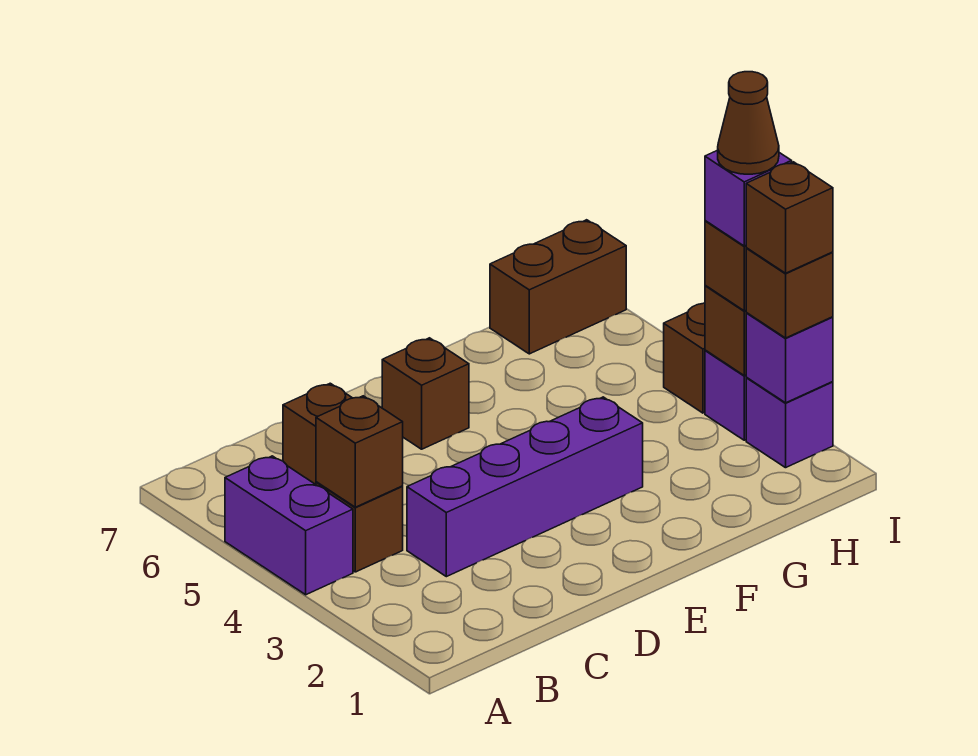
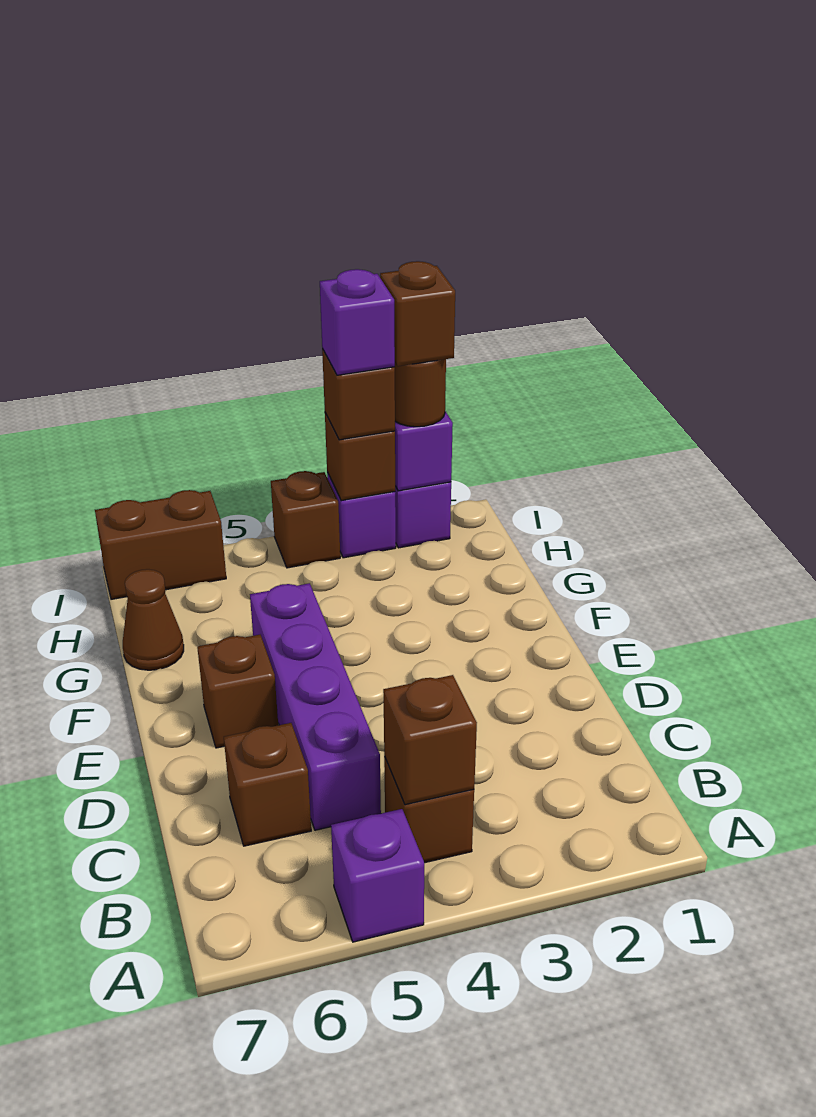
purple 1x2 brick [225,456,353,595] -> purple 1x1 brick [331,809,424,942]
purple 1x4 brick [407,397,643,577] -> purple 1x4 brick moved to [250,583,381,830]
brown 1x2 brick [490,220,626,354] -> brown 1x2 brick turned to [95,490,226,599]
brown 1x1 brick [746,248,833,338] -> brown 1x1 round brick [394,359,446,427]
brown 1x1 cone [718,72,779,174] -> brown 1x1 cone moved to [123,569,184,670]

